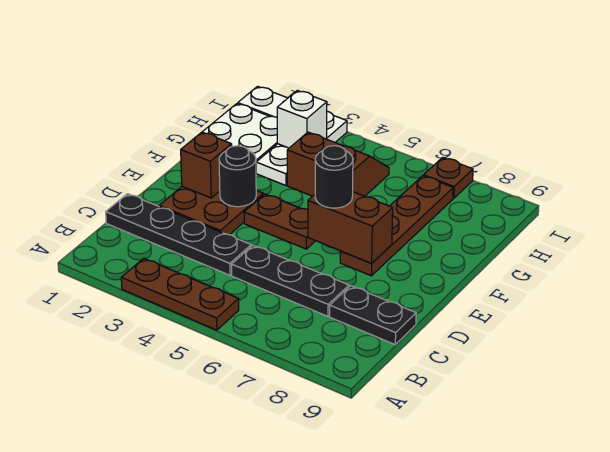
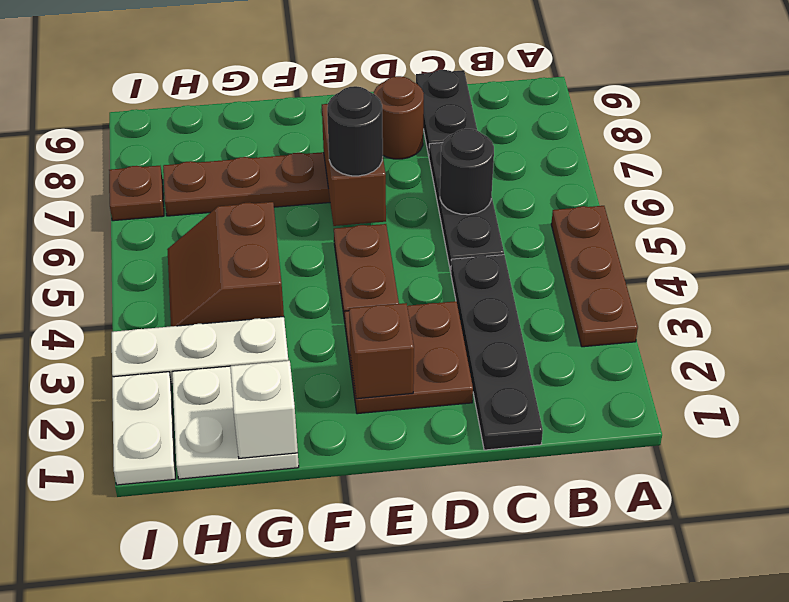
none -> brown 1x1 round brick [374,76,424,159]
black 1x1 round brick [219,146,256,207] -> black 1x1 round brick moved to [440,129,494,215]
white 1x1 brick [277,90,327,148] -> white 1x1 brick moved to [230,361,298,458]

